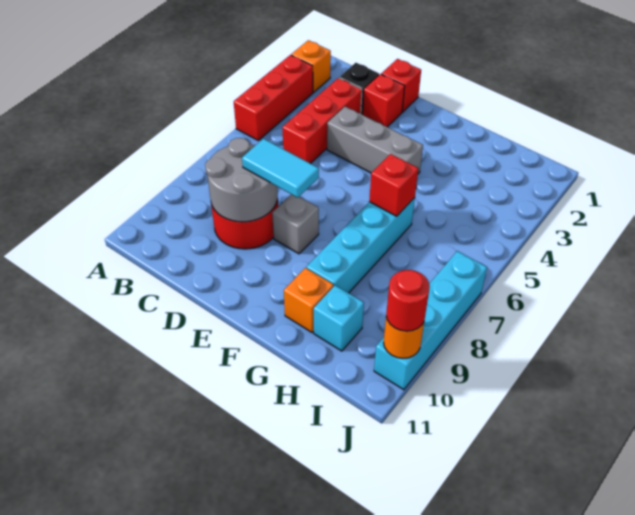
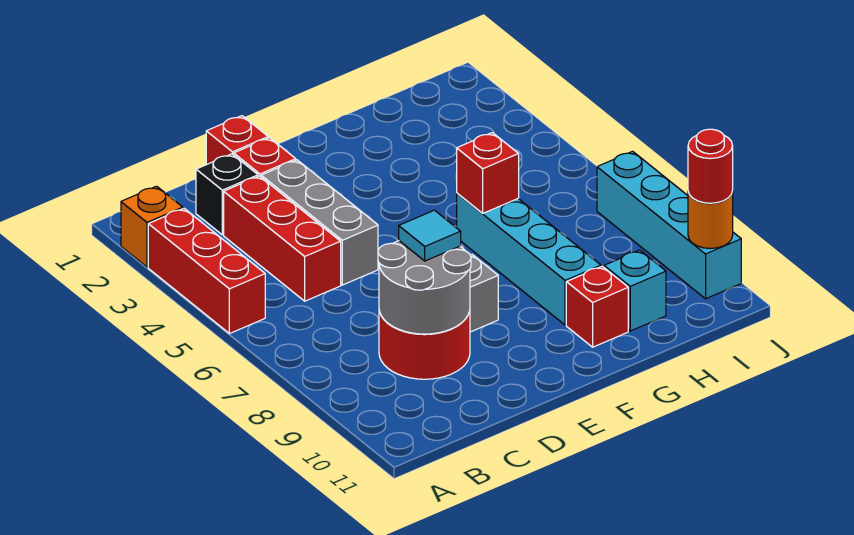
grey 1x3 brick [327,107,423,174] -> grey 1x3 brick turned to [261,160,378,285]
cyan 1x2 tile [242,139,319,198] -> cyan 1x1 tile [399,210,461,261]
orange 1x1 brick [284,268,333,332] -> red 1x1 brick [566,266,628,347]

